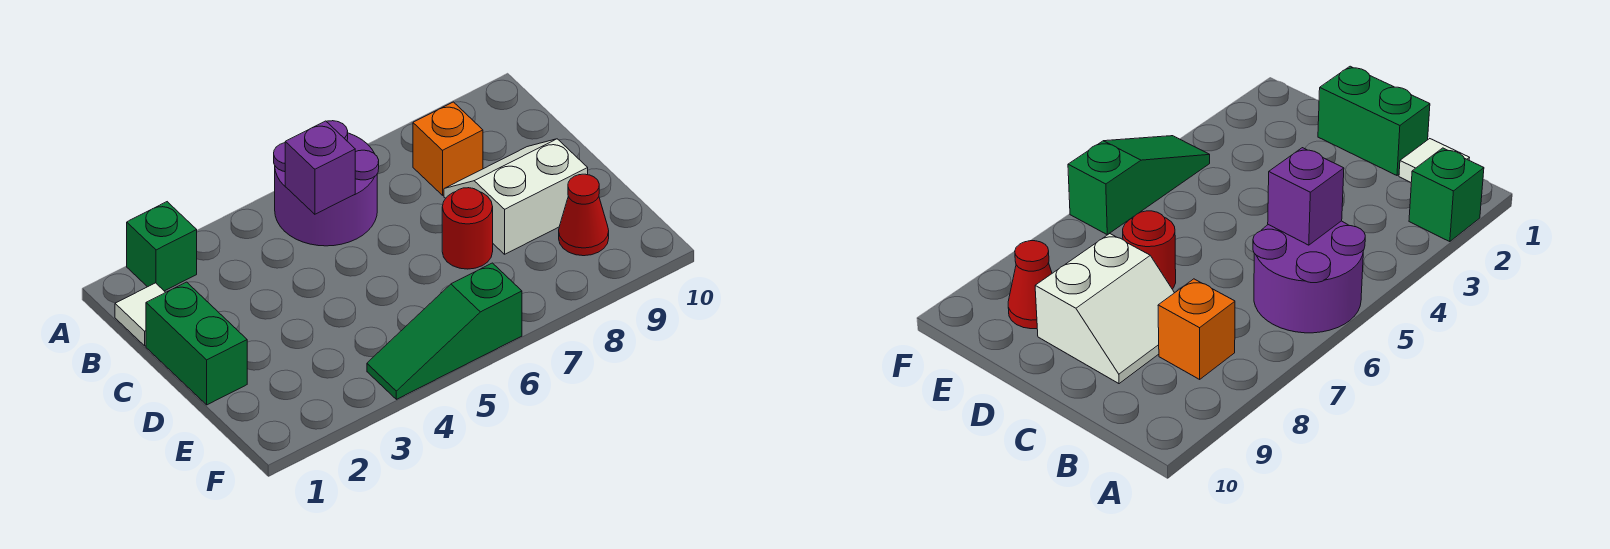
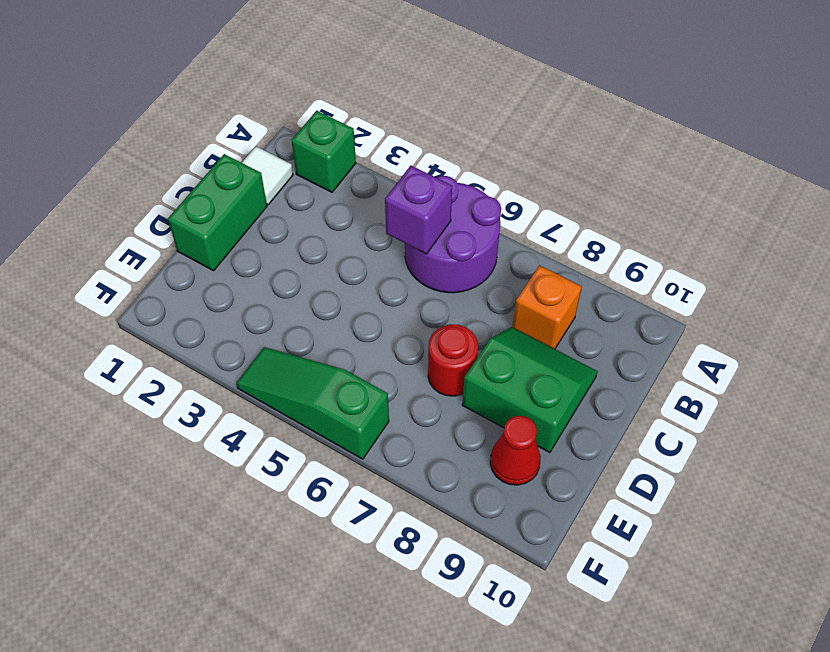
white 2x2 slope [444,139,588,254] -> green 2x2 slope [462,327,597,453]

